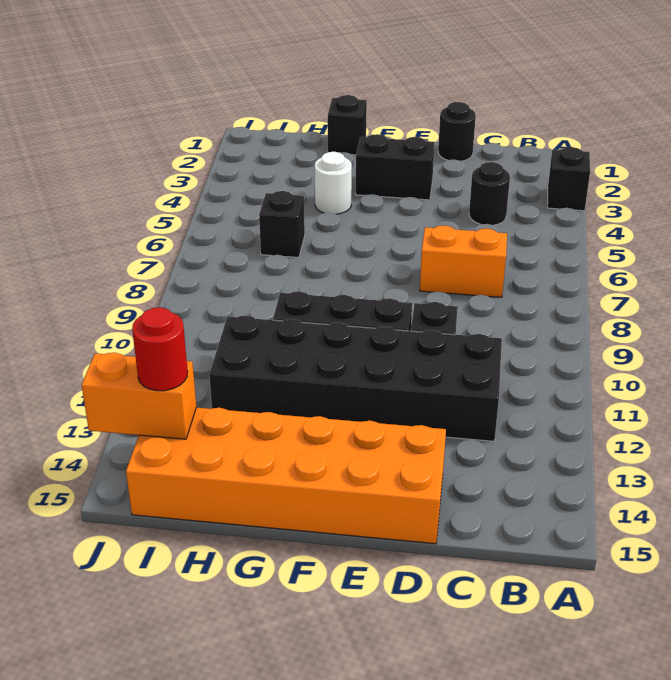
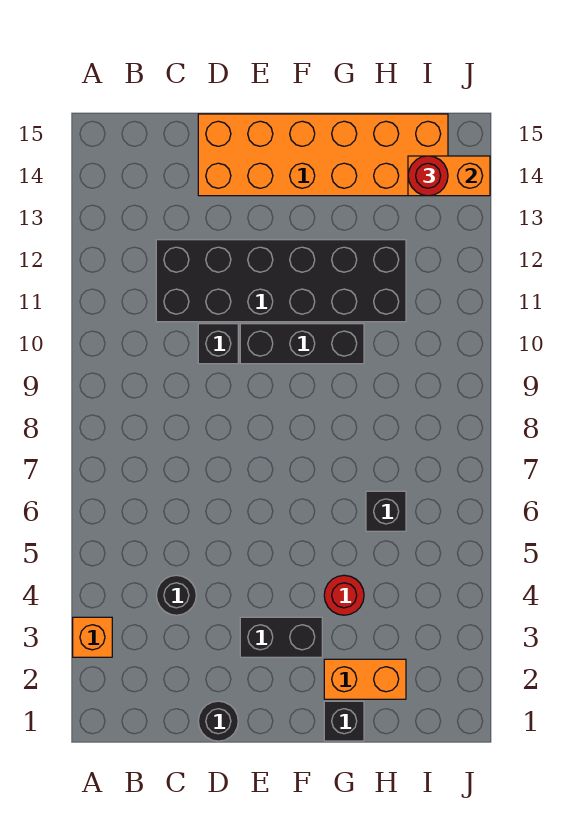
black 1x1 brick [548,147,590,211] -> orange 1x1 brick [73,617,112,657]
orange 1x2 brick [420,225,507,297] -> orange 1x2 brick moved to [324,659,406,699]
white 1x1 round brick [315,152,352,214] -> red 1x1 round brick [324,575,364,615]

